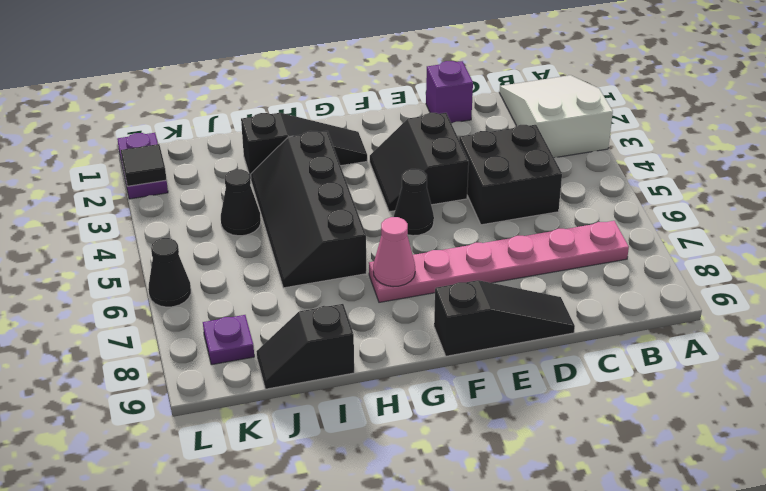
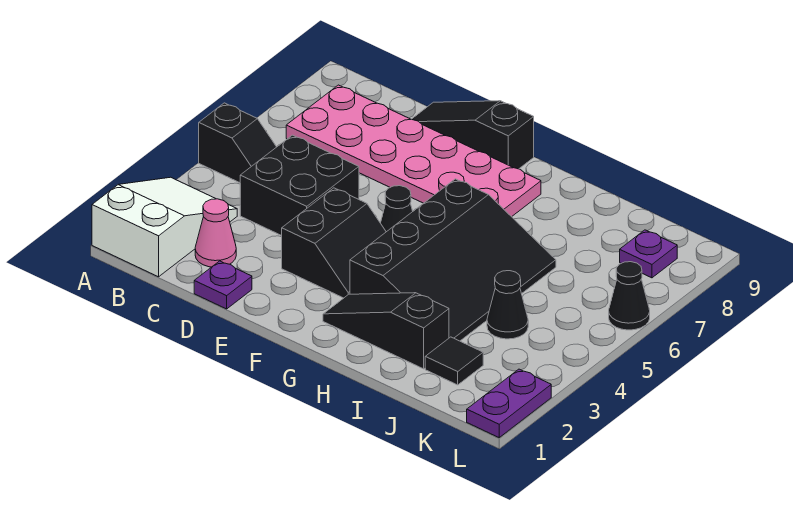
white 2x3 slope [499,75,613,158] -> white 2x3 slope turned to [92,177,237,277]
pink 1x6 plate [369,221,629,302] -> pink 2x6 plate [286,85,541,217]
purple 1x1 brick [426,61,473,123] -> purple 1x1 plate [194,261,252,309]
pink 1x1 cone [373,217,415,287] -> pink 1x1 cone moved to [195,199,236,267]
black 2x4 slope [250,131,366,288] -> black 3x4 slope [350,179,556,341]
black 1x2 slope [256,304,354,389] -> black 1x2 slope moved to [199,103,276,183]
black 1x1 tile [121,144,167,186] -> black 1x1 tile moved to [425,337,483,385]

